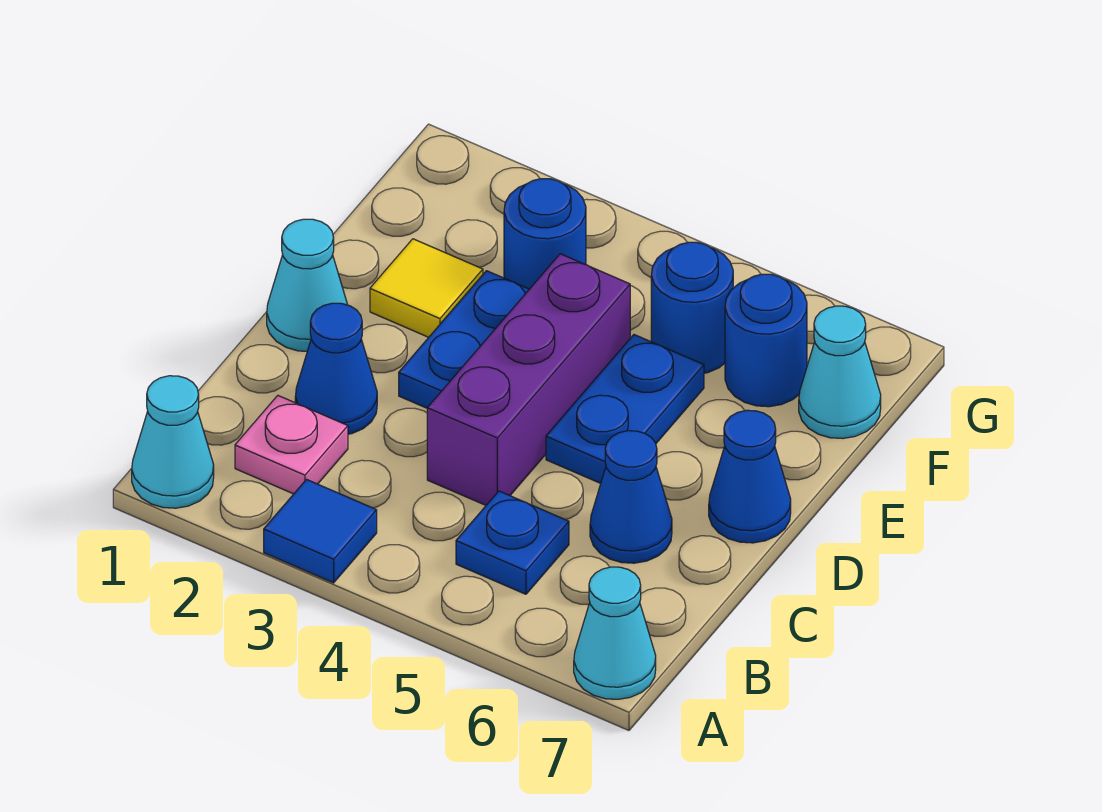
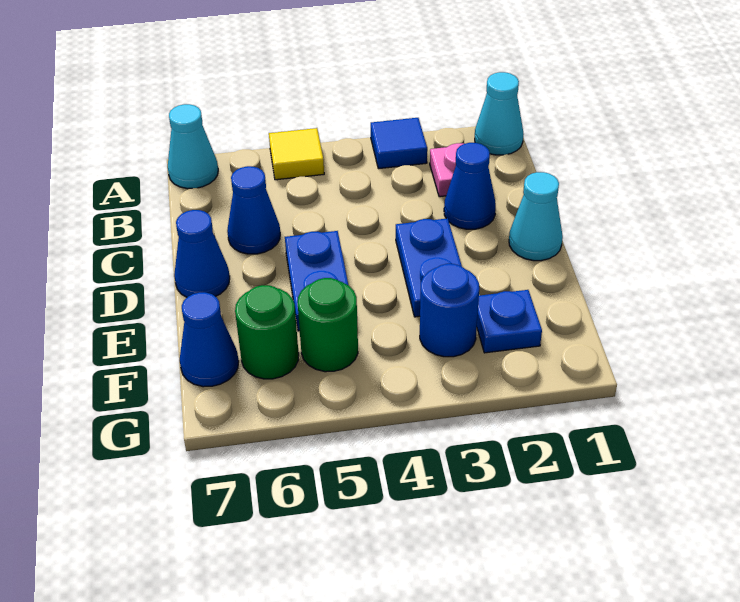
blue 1x1 plate [456,491,569,594] -> blue 1x1 plate moved to [477,290,542,353]
purple 1x3 brick [427,254,630,505] -> none
yellow 1x1 tile [370,239,483,337] -> yellow 1x1 tile moved to [269,128,324,180]
blue 1x1 round brick [651,242,733,373] -> green 1x1 round brick [298,278,358,372]
blue 1x1 round brick [725,274,807,407] -> green 1x1 round brick [235,285,299,379]
cyan 1x1 cone [799,306,881,438] -> blue 1x1 cone [180,292,239,387]

